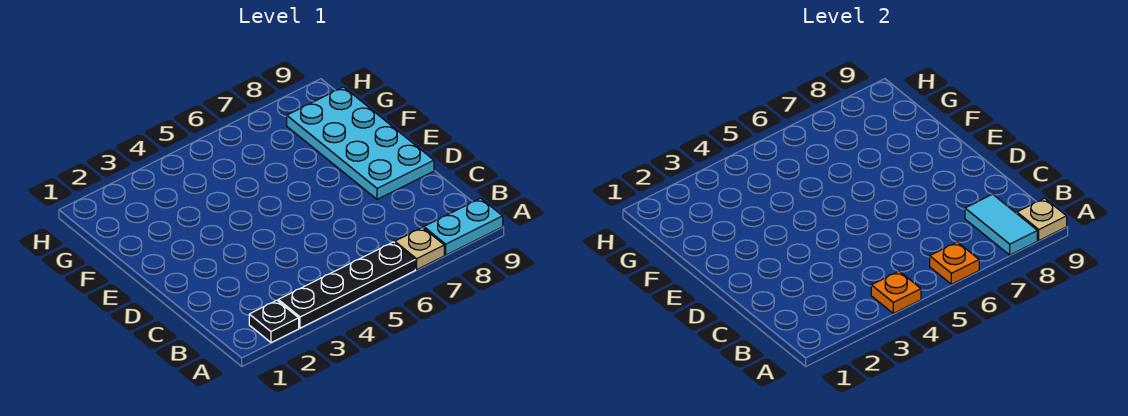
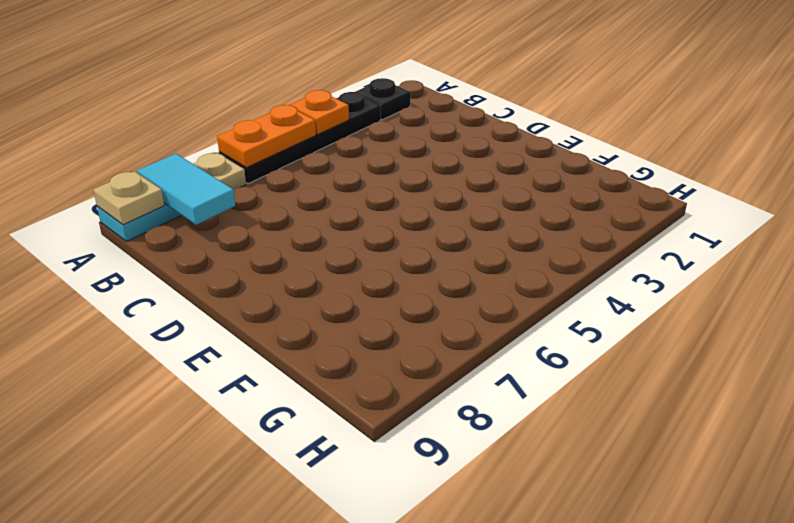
orange 1x1 plate [930,242,979,284] -> orange 1x2 plate [217,105,316,168]
cyan 2x4 plate [287,87,434,199] -> none

